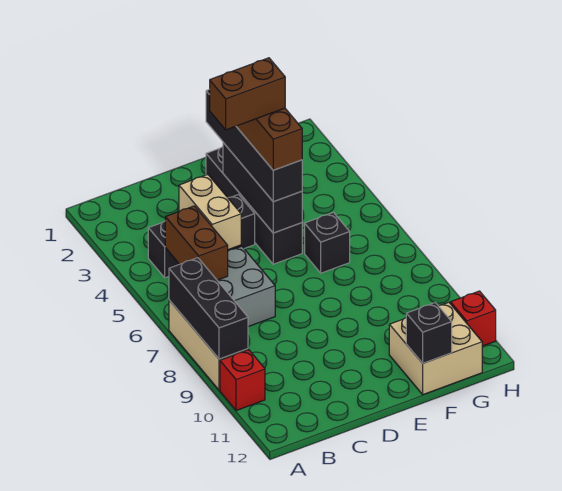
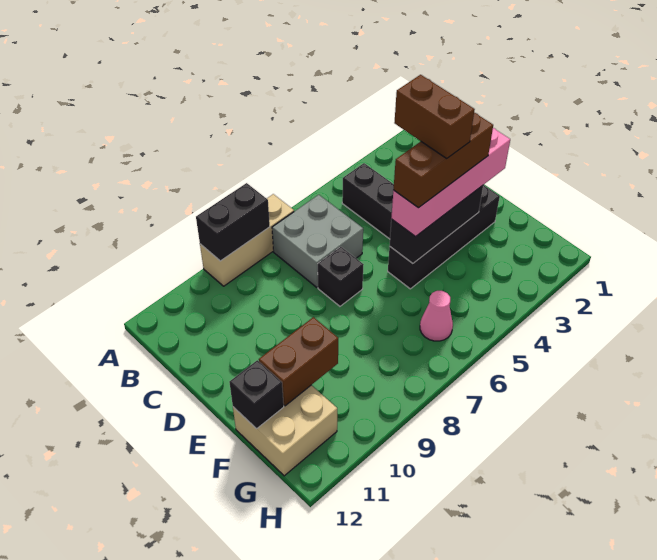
black 1x3 brick [169,258,248,359] -> black 1x2 brick [196,183,270,261]
red 1x1 brick [220,350,265,411] -> none
brown 1x2 brick [165,206,228,280] -> brown 1x2 brick moved to [259,317,338,406]
tan 1x2 brick [179,175,241,250] -> none
black 1x4 brick [206,89,302,202] -> pink 1x4 brick [391,128,510,237]
black 1x1 brick [305,212,350,273] -> black 1x1 brick moved to [318,247,364,306]
none -> pink 1x1 cone [420,291,453,341]
red 1x1 brick [450,291,496,346] -> none

